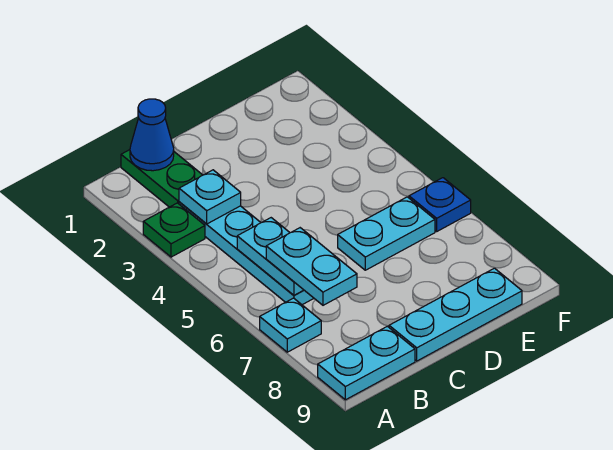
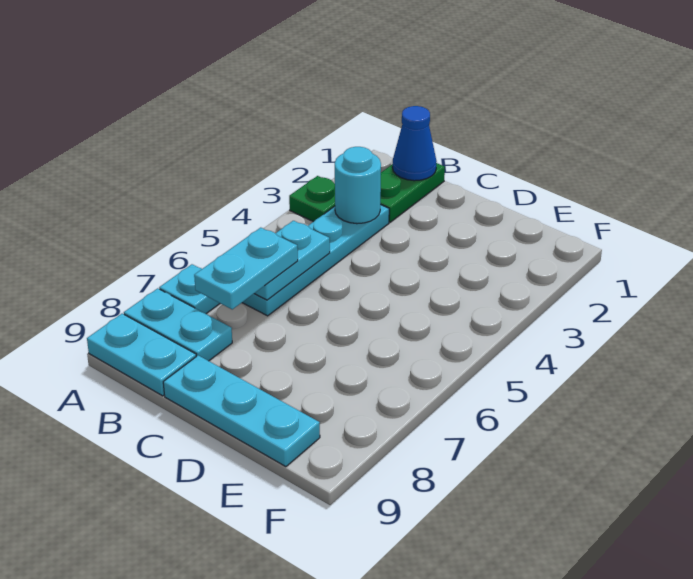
cyan 1x1 plate [179,170,241,224] -> cyan 1x1 round brick [335,147,381,224]
cyan 1x2 plate [338,197,435,270] -> cyan 1x2 plate moved to [124,288,232,361]
blue 1x1 plate [409,178,471,231] -> none

